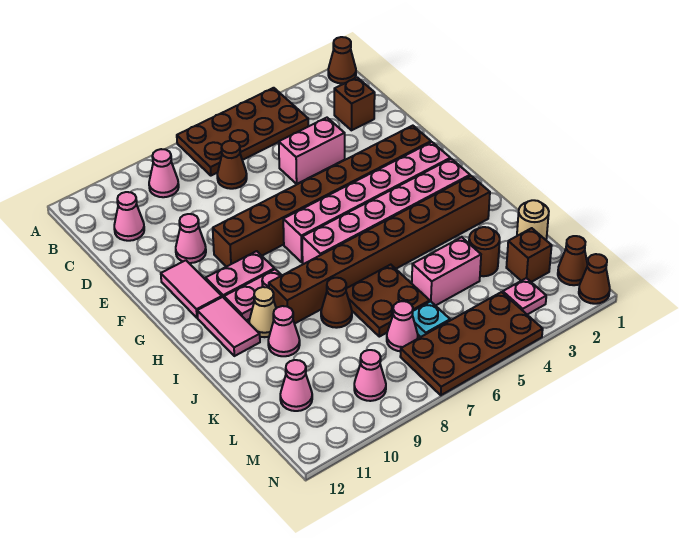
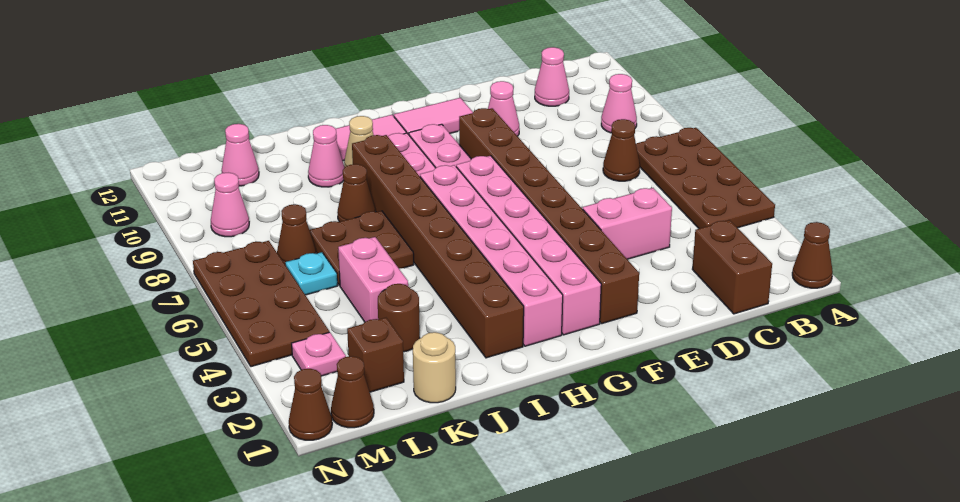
brown 1x1 brick [334,78,375,130] -> brown 1x2 brick [692,220,772,314]
pink 1x2 brick [279,118,345,184] -> pink 1x2 brick turned to [583,188,672,259]
pink 1x1 cone [387,301,418,351] -> brown 1x1 cone [277,204,316,265]

